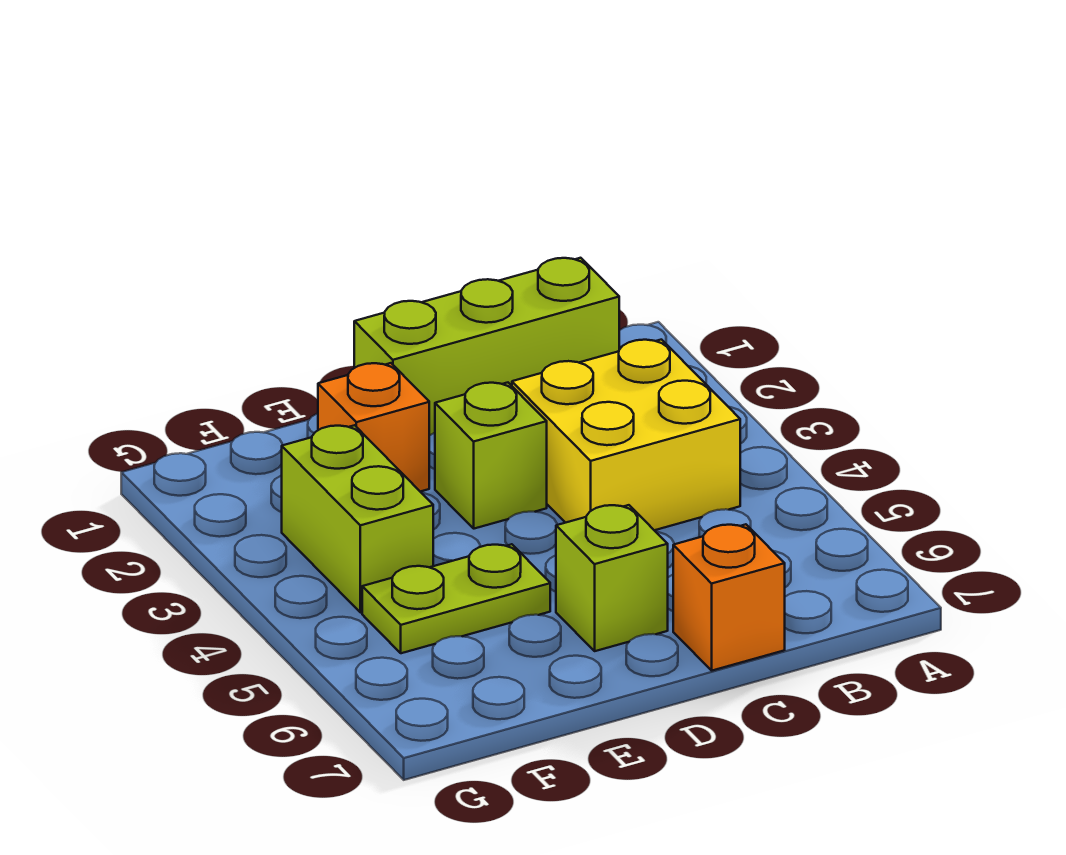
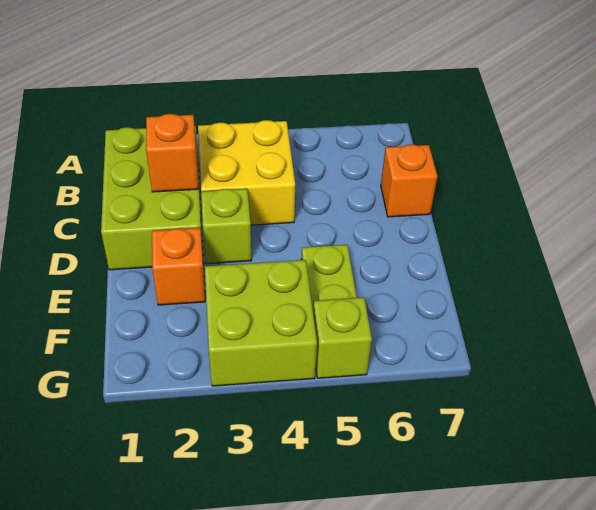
lime 1x3 brick [354,258,619,436] -> lime 2x3 brick [101,126,203,270]
none -> orange 1x1 brick [146,114,199,192]
lime 1x1 brick [556,505,668,651] -> lime 1x1 brick moved to [313,297,372,378]
lime 1x2 brick [282,425,433,613] -> lime 2x2 brick [205,260,317,386]

